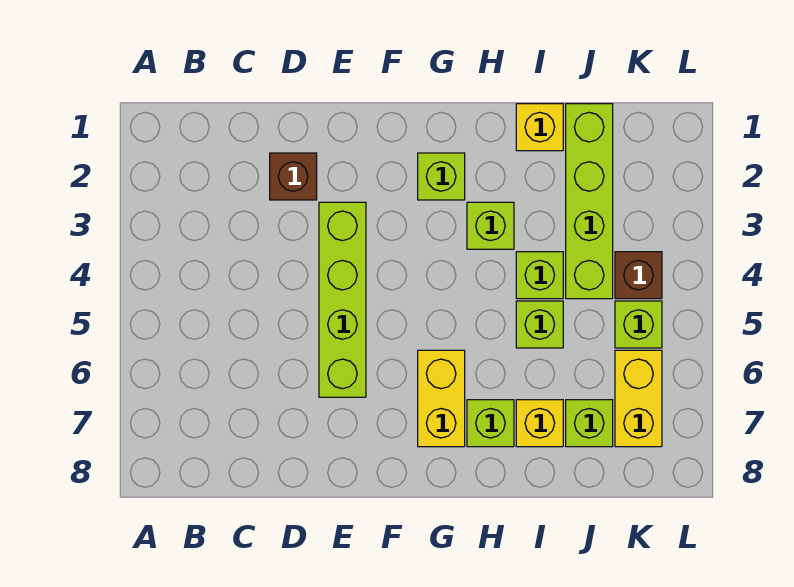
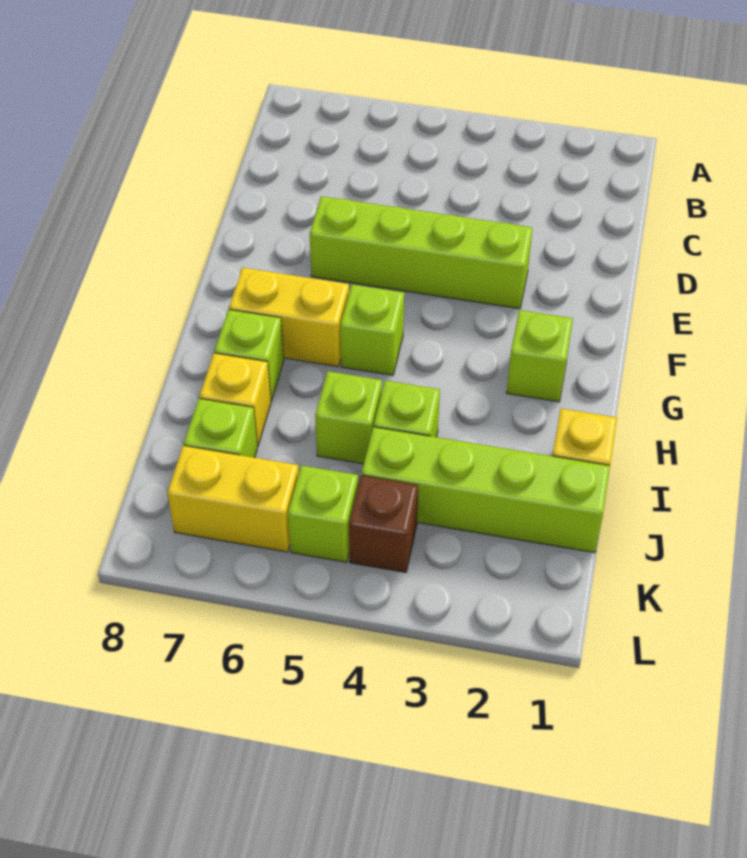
brown 1x1 brick [270,153,317,200] -> none
lime 1x1 brick [467,202,514,249] -> lime 1x1 brick moved to [340,284,404,375]

